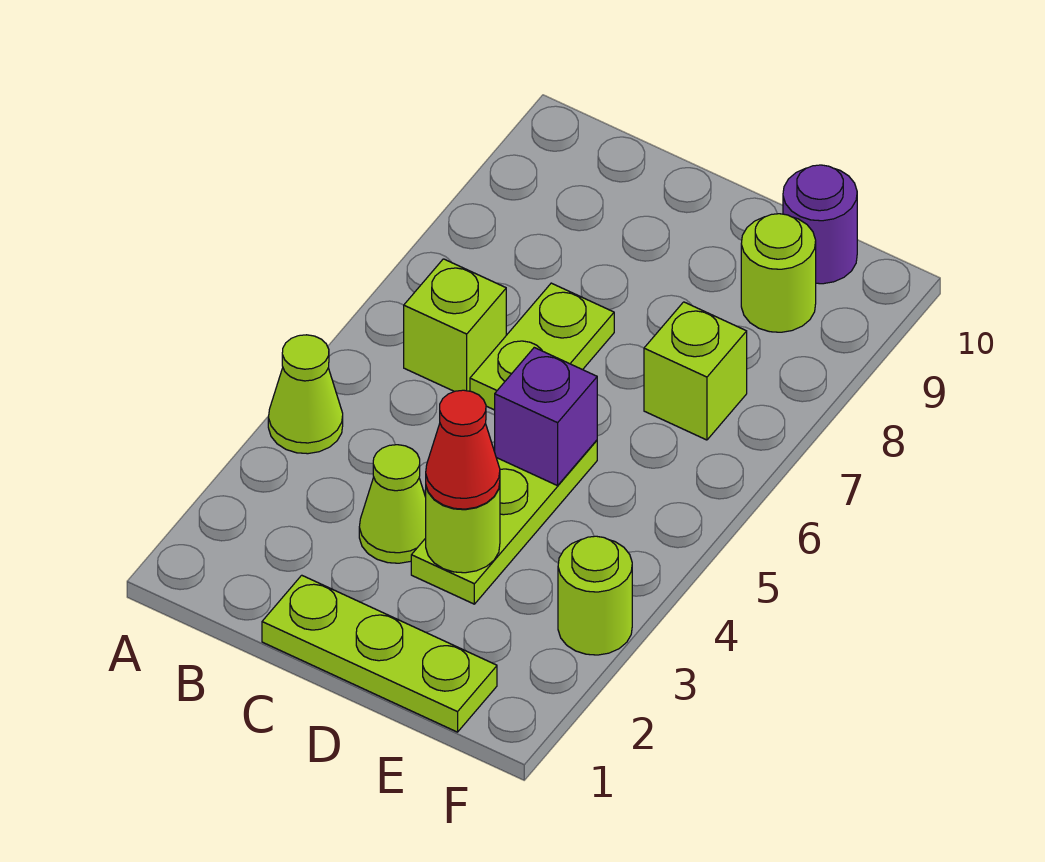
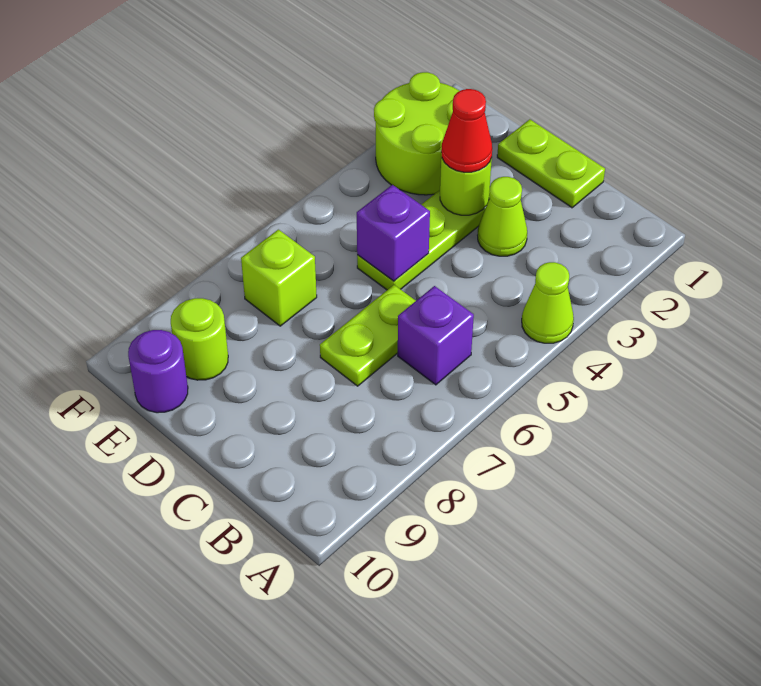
lime 1x1 brick [404,259,506,392] -> purple 1x1 brick [398,286,474,385]
lime 1x3 plate [262,575,497,732] -> lime 1x2 plate [497,119,605,208]
lime 1x1 round brick [558,536,632,655] -> lime 2x2 round brick [374,72,459,195]

